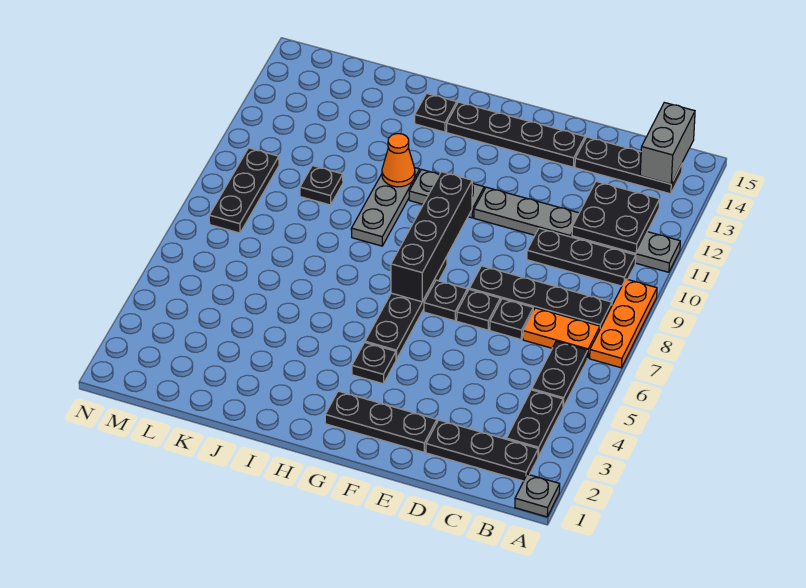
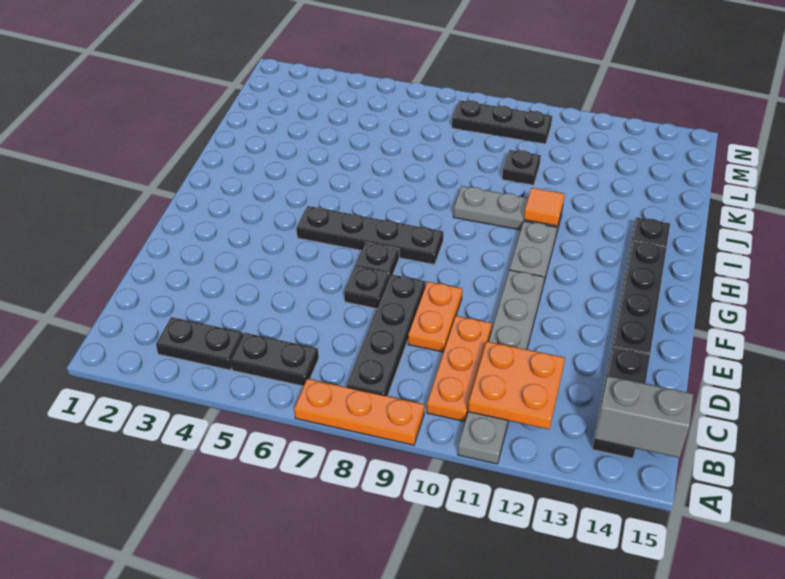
grey 1x1 plate [515,474,560,517] -> none
black 1x3 plate [426,420,538,481] -> none
orange 1x2 plate [523,308,600,358] -> orange 1x2 plate moved to [408,282,462,352]
black 1x3 plate [527,228,636,286] -> orange 1x3 plate [427,316,492,422]
black 2x2 plate [572,181,660,253] -> orange 2x2 plate [468,341,565,429]
black 1x1 plate [490,299,533,339] -> none
black 1x3 plate [325,391,437,452] -> none
black 1x1 plate [352,343,396,384] -> none
black 1x4 brick [391,172,472,302] -> none
orange 1x1 cone [382,134,415,187] -> orange 1x1 tile [524,188,565,226]

